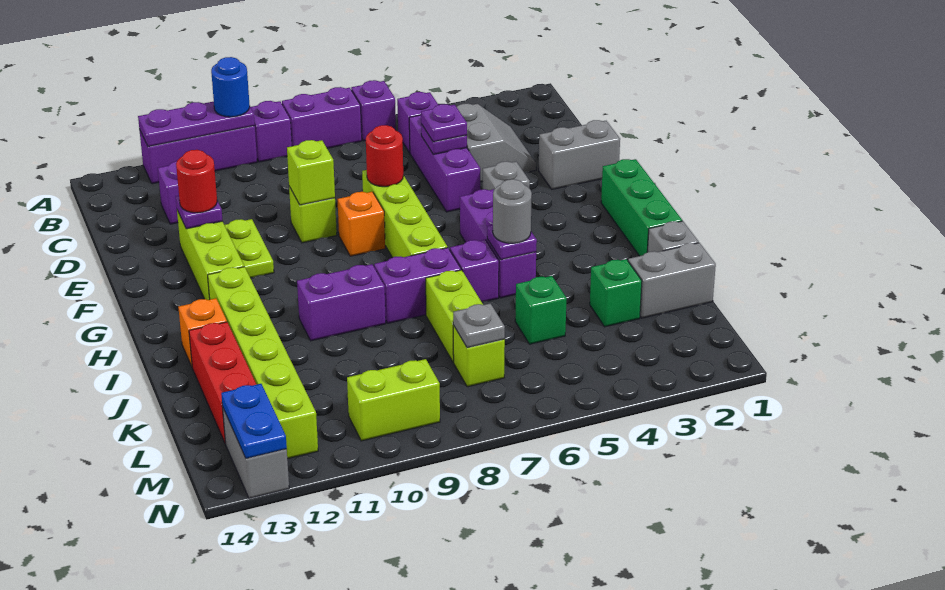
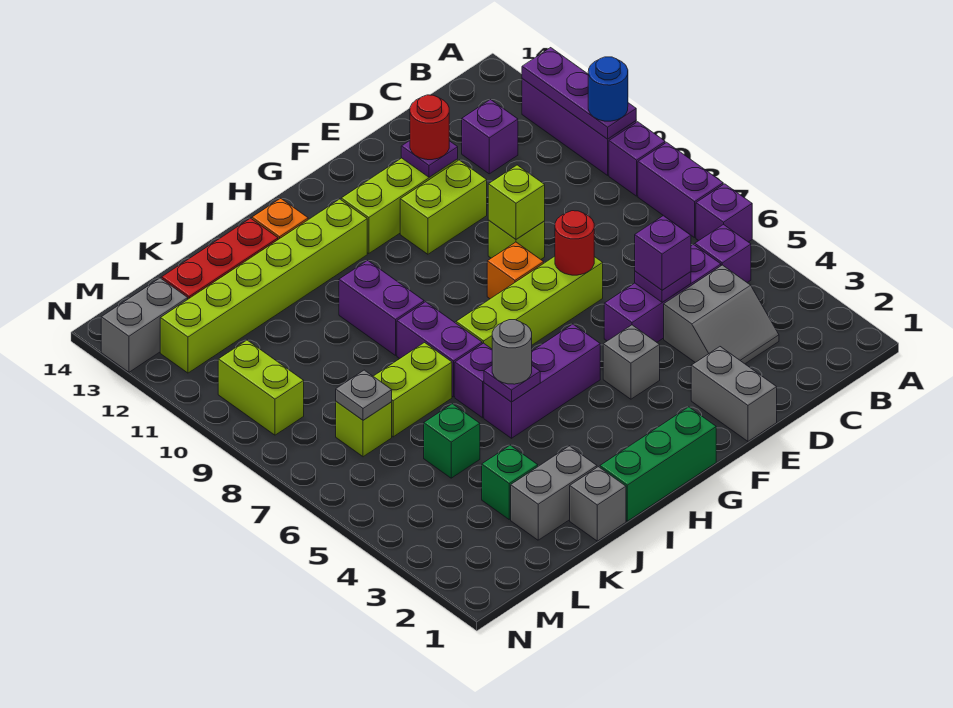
purple 1x1 plate [421,104,467,142] -> purple 1x1 brick [635,216,691,290]
lime 1x2 plate [225,219,274,278] -> lime 1x2 brick [400,160,487,254]
grey 1x2 brick [628,243,716,318] -> grey 1x2 brick turned to [511,446,597,540]
blue 1x2 plate [221,384,287,458] -> none

